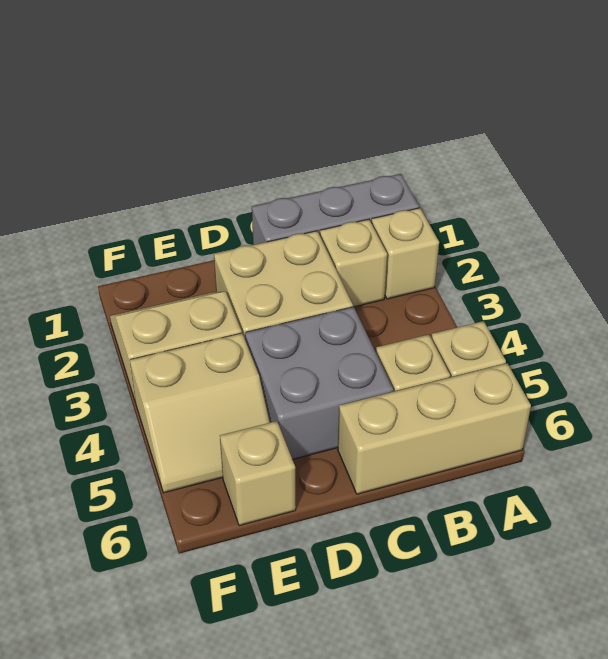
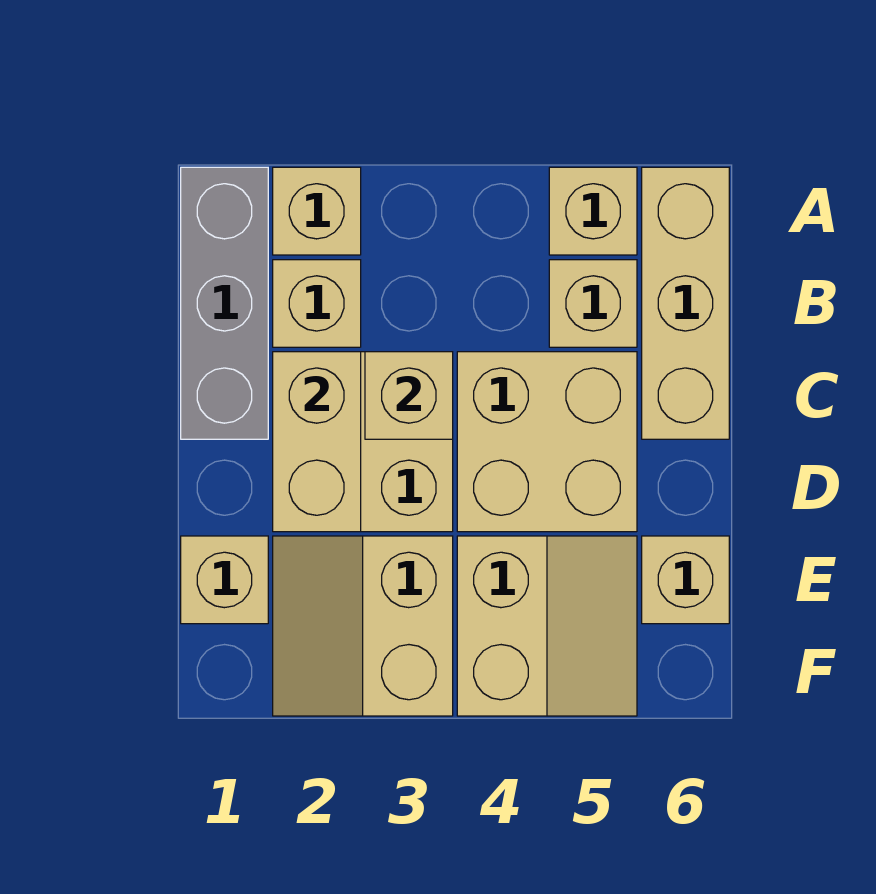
none -> tan 1x2 brick [273,352,361,532]
none -> tan 1x1 brick [365,352,453,439]
grey 2x2 brick [245,307,393,459] -> tan 2x2 brick [457,352,637,532]
none -> tan 1x1 brick [181,536,268,624]

